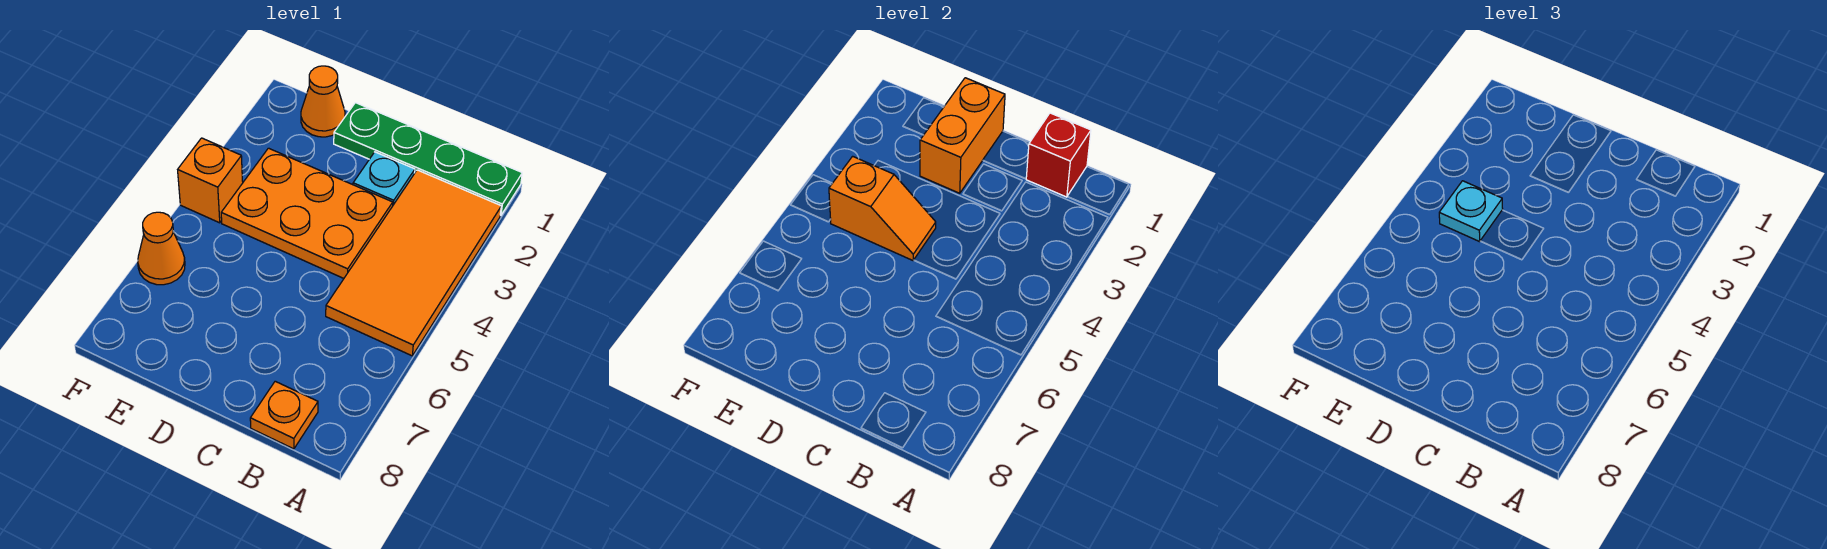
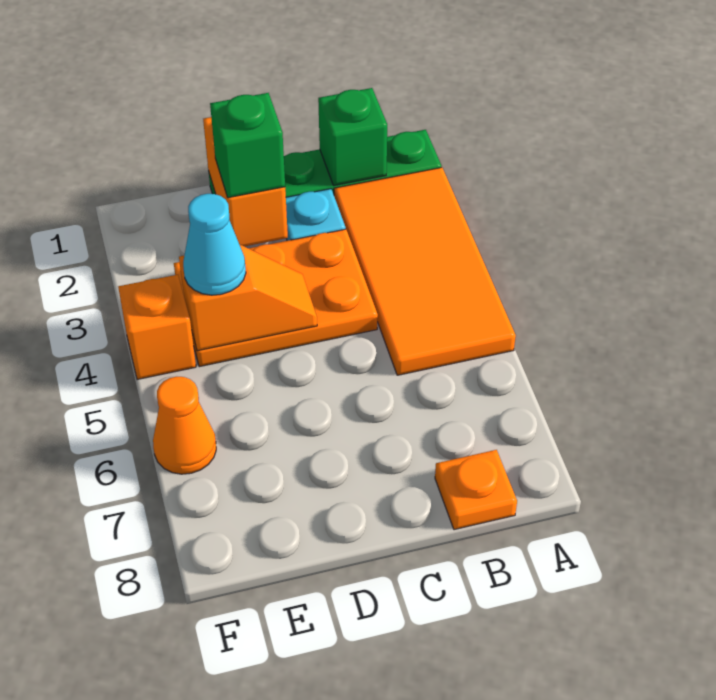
red 1x1 brick [1026,113,1091,197] -> green 1x1 brick [318,88,387,186]
none -> green 1x1 brick [210,93,285,198]
orange 1x1 cone [301,66,345,137] -> none
cyan 1x1 plate [1439,181,1503,242] -> cyan 1x1 cone [183,194,246,295]

